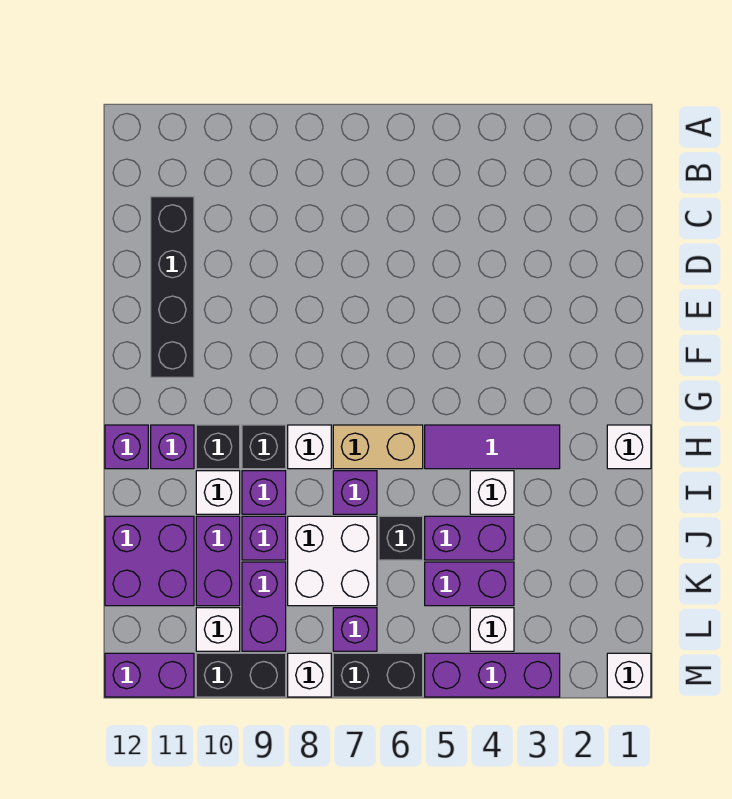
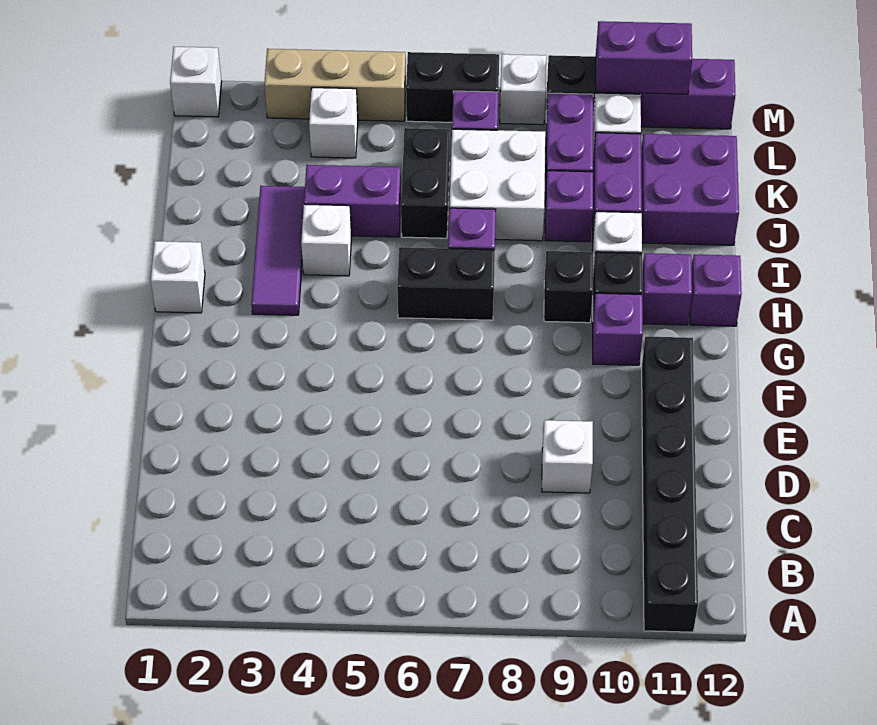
black 1x4 brick [151,197,194,377] -> black 1x6 brick [642,337,698,632]
purple 1x3 tile [425,425,560,469] -> purple 1x3 tile turned to [251,186,305,315]
tan 1x2 brick [333,425,423,469] -> black 1x2 brick [397,247,495,320]
white 1x1 brick [288,425,331,469] -> white 1x1 brick moved to [542,420,593,493]
purple 1x1 brick [242,471,286,514] -> purple 1x1 brick moved to [593,293,643,365]
black 1x1 brick [379,516,423,560] -> black 1x2 brick [401,128,450,238]
purple 1x2 brick [425,562,514,606] -> purple 1x2 brick moved to [596,21,692,94]
purple 1x3 brick [425,653,560,697] -> tan 1x3 brick [264,49,406,121]

